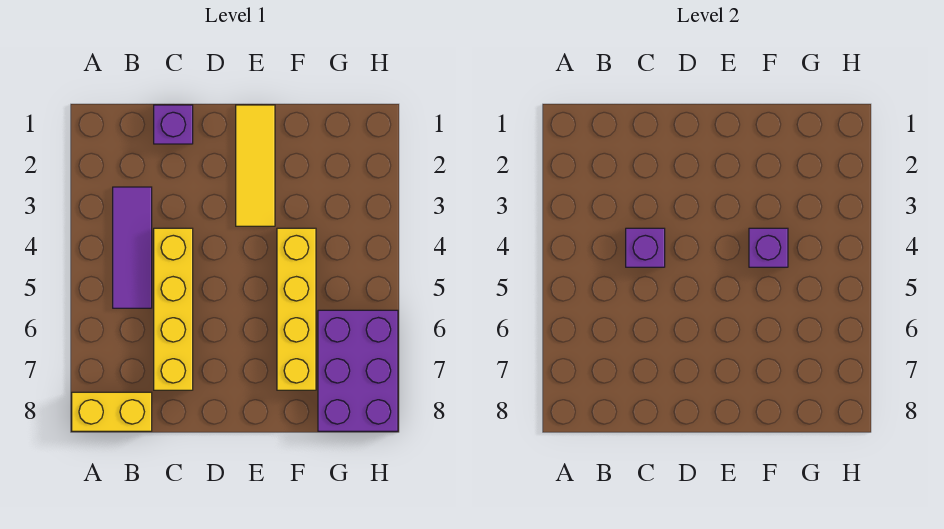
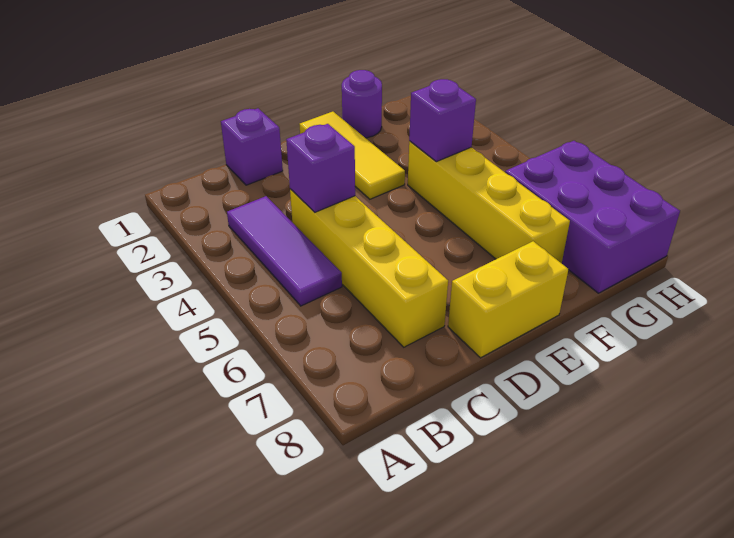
yellow 1x2 brick [72,392,152,431] -> yellow 1x2 brick moved to [448,241,568,358]
none -> purple 1x1 round brick [342,70,382,138]

